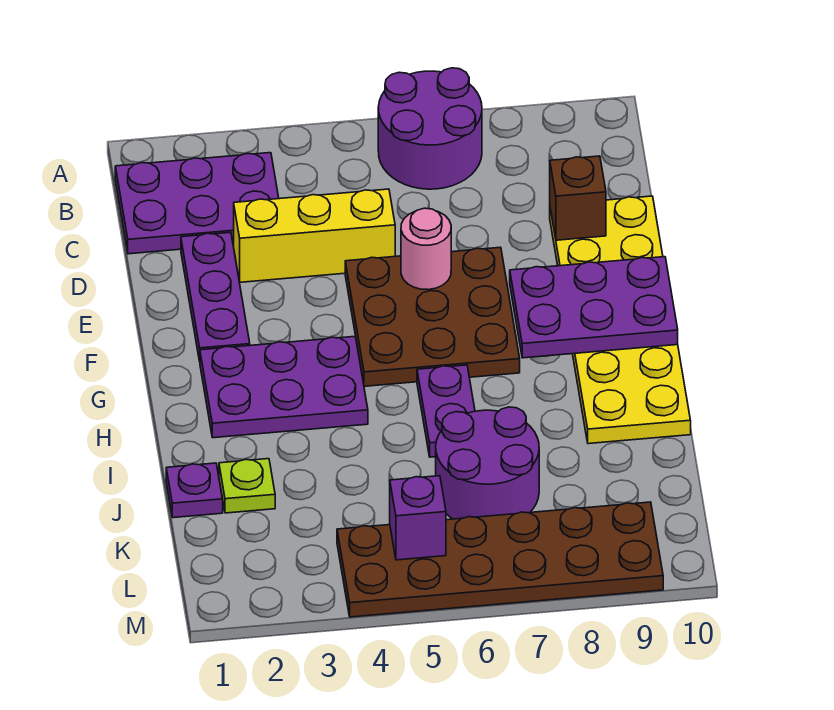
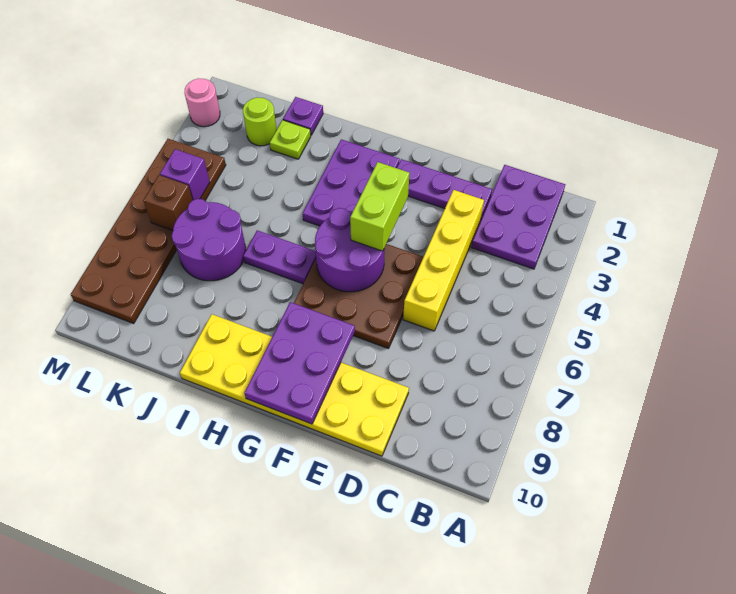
purple 2x2 round brick [378,68,482,189] -> purple 2x2 round brick moved to [315,208,385,292]
yellow 1x3 brick [234,189,395,282] -> yellow 1x4 brick [403,190,484,331]
brown 1x1 brick [550,156,606,240] -> brown 1x1 brick moved to [143,175,193,230]
pink 1x1 round brick [401,208,451,290] -> pink 1x1 round brick moved to [185,78,220,127]
none -> lime 1x2 brick [350,162,409,251]
none -> lime 1x1 round brick [243,98,277,146]

